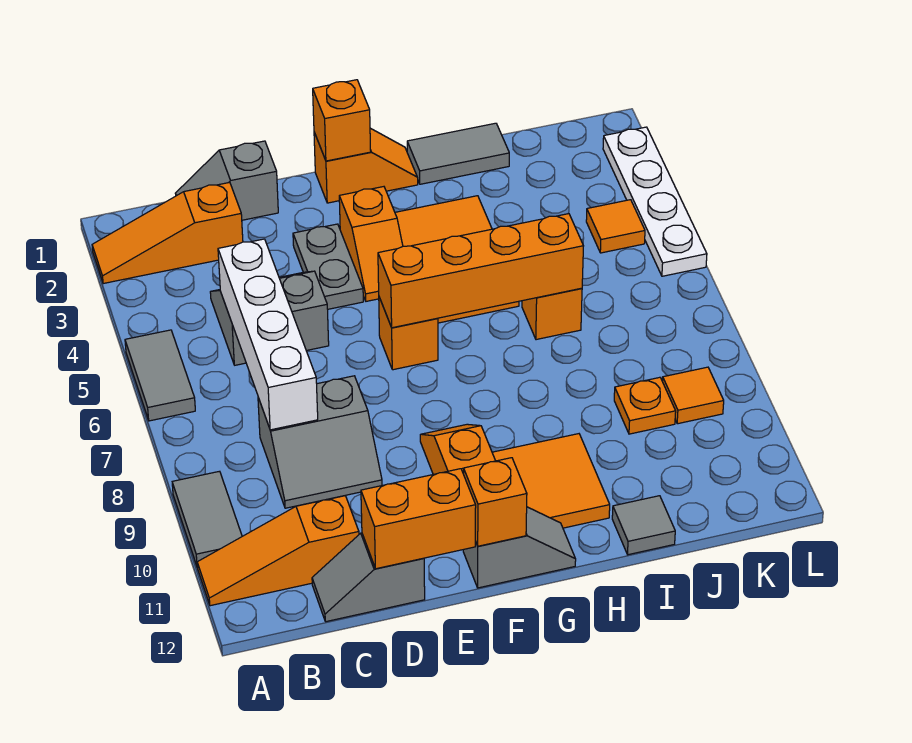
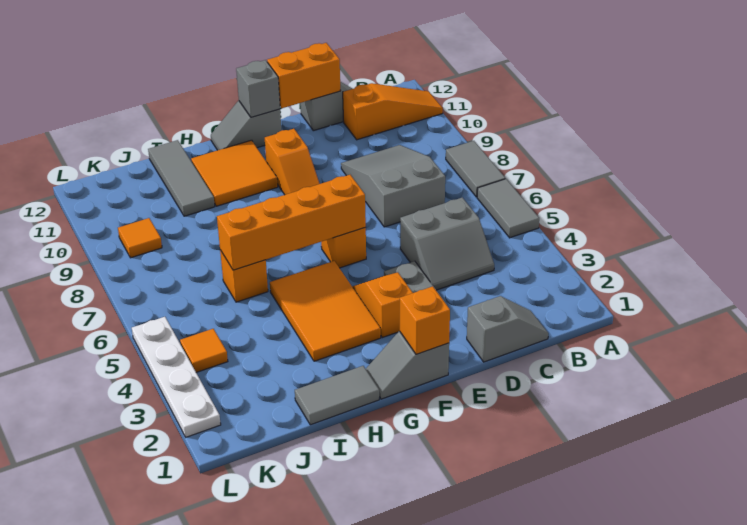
orange 1x3 slope [92,182,243,284] -> none
grey 1x2 tile [172,471,242,568] -> grey 1x2 tile moved to [446,141,505,197]
white 1x4 brick [218,239,318,430] -> none
grey 2x2 slope [258,376,382,508] -> grey 2x3 slope [341,145,445,227]
orange 1x2 slope [314,128,418,203] -> grey 1x2 slope [366,331,449,399]
orange 1x1 brick [464,458,527,546] -> grey 1x1 brick [236,60,280,117]
grey 1x1 tile [612,496,675,555] -> grey 1x3 tile [148,140,215,216]
orange 1x1 plate [614,377,676,434] -> none

